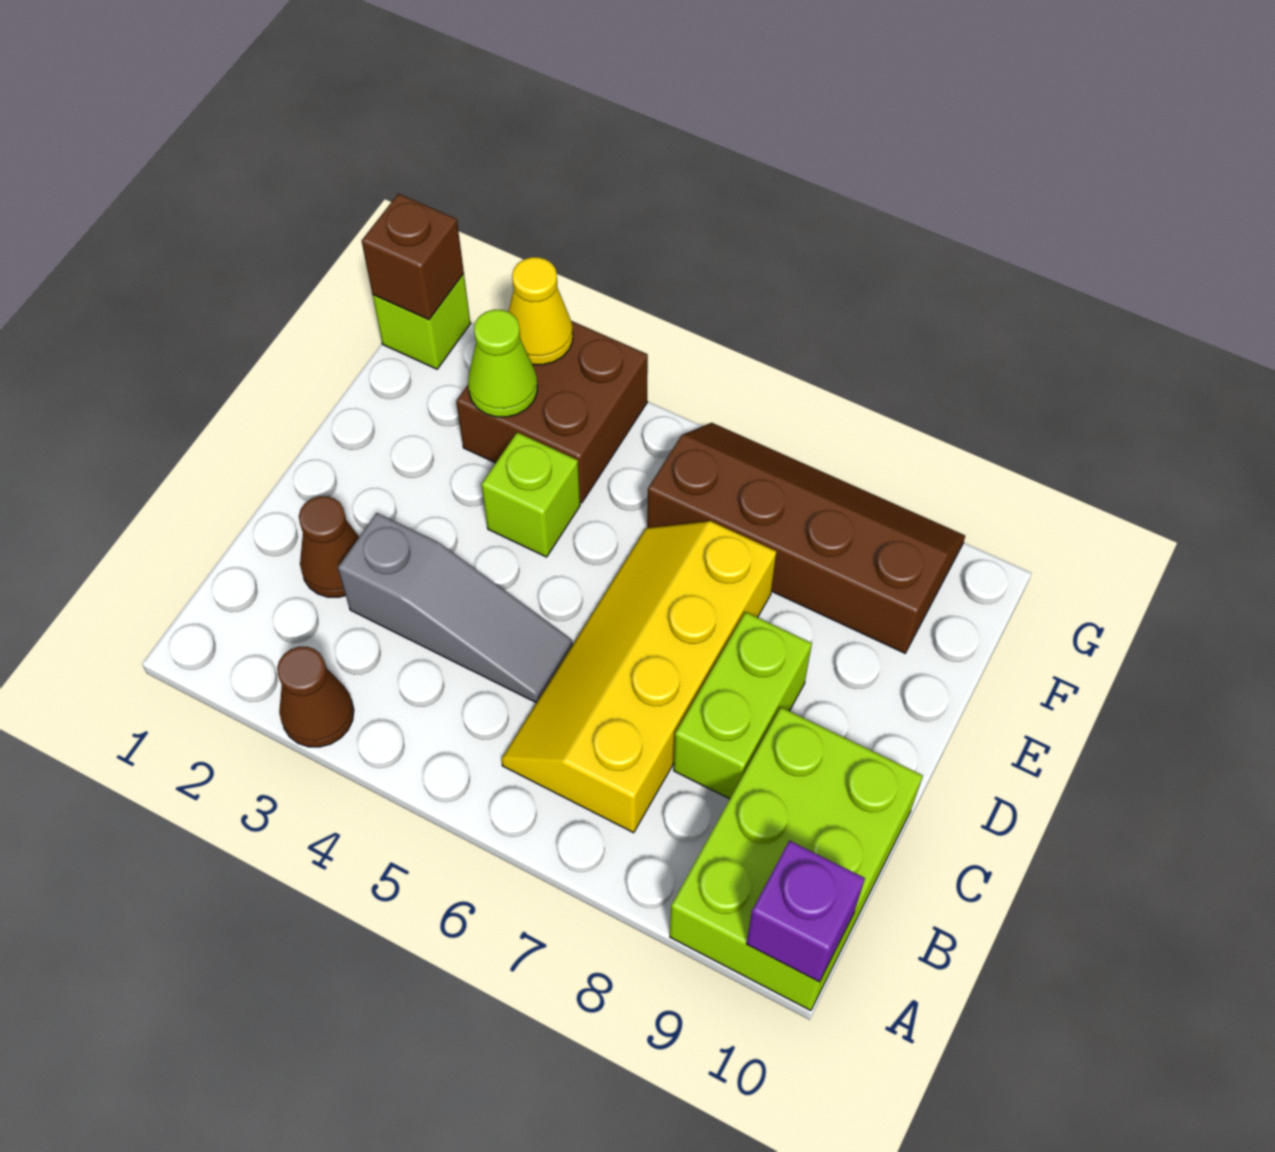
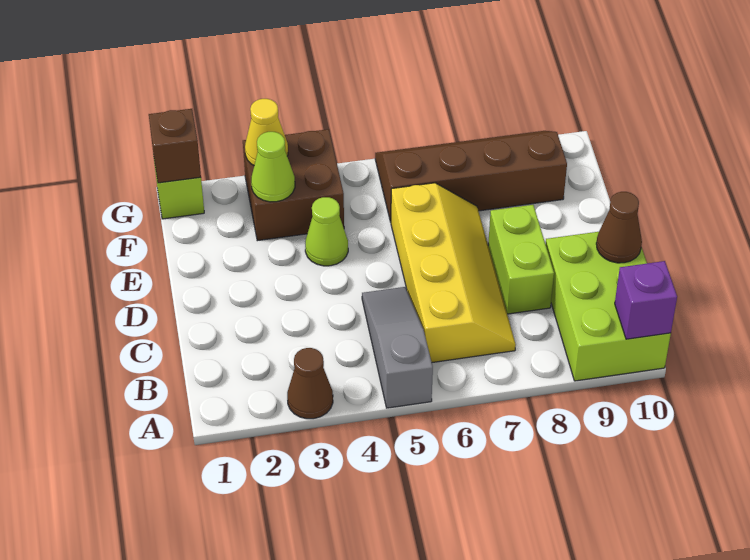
yellow 2x4 slope [501,521,776,833] -> yellow 2x4 slope turned to [391,183,516,362]
brown 1x1 cone [299,496,359,597] -> brown 1x1 cone moved to [596,192,642,263]
grey 1x3 slope [338,513,572,703] -> grey 1x3 slope turned to [362,287,433,408]
lime 1x1 brick [481,432,580,557] -> lime 1x1 cone [305,197,348,266]

